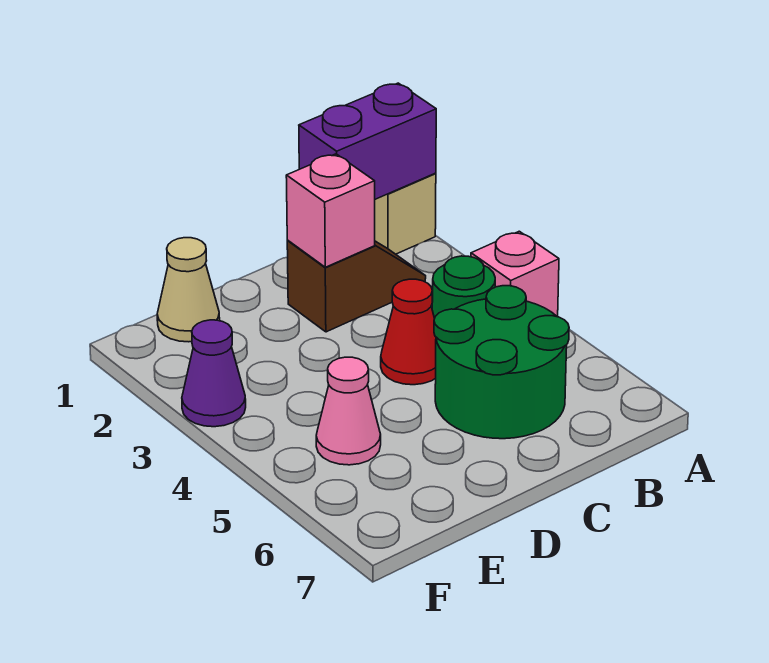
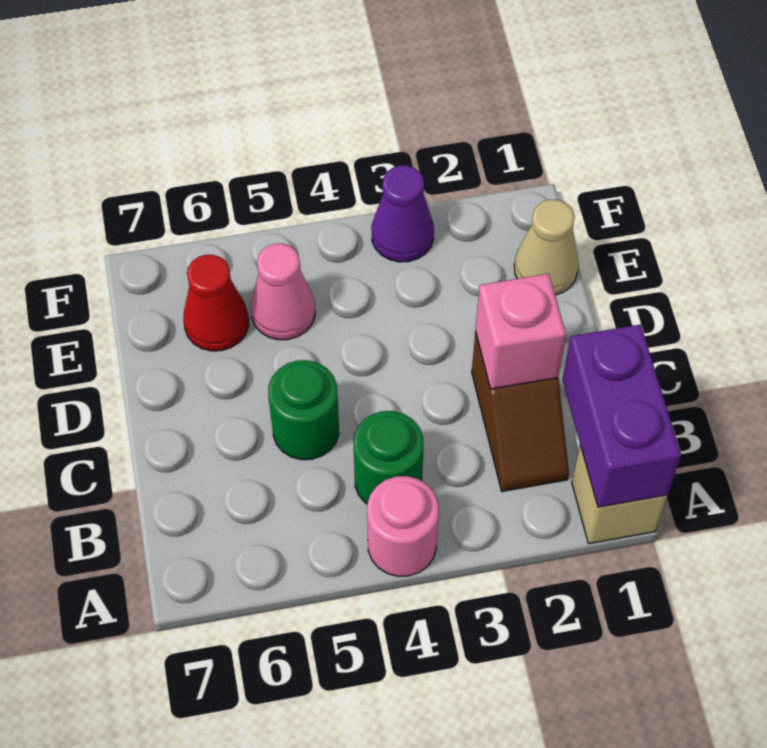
pink 1x1 brick [471,231,559,317] -> pink 1x1 round brick [367,476,439,576]
green 2x2 round brick [434,286,569,439] -> green 1x1 round brick [268,360,339,460]
red 1x1 cone [381,279,436,385] -> red 1x1 cone moved to [183,255,249,351]

